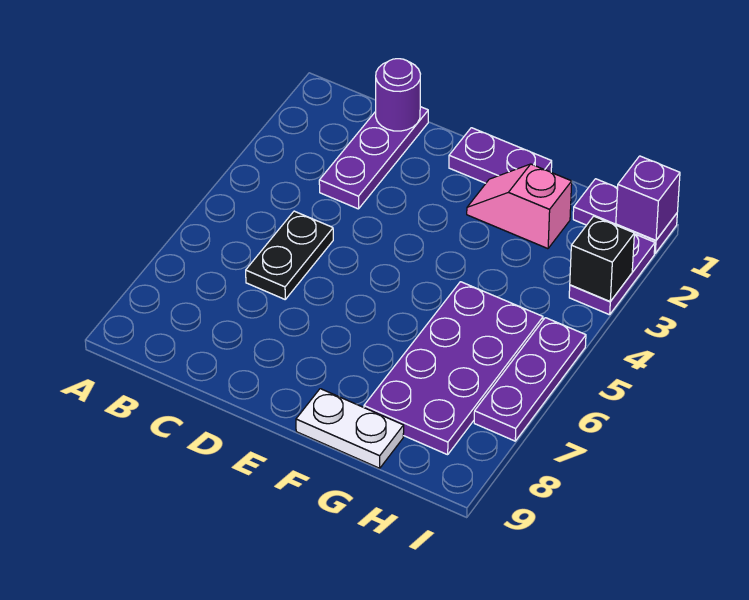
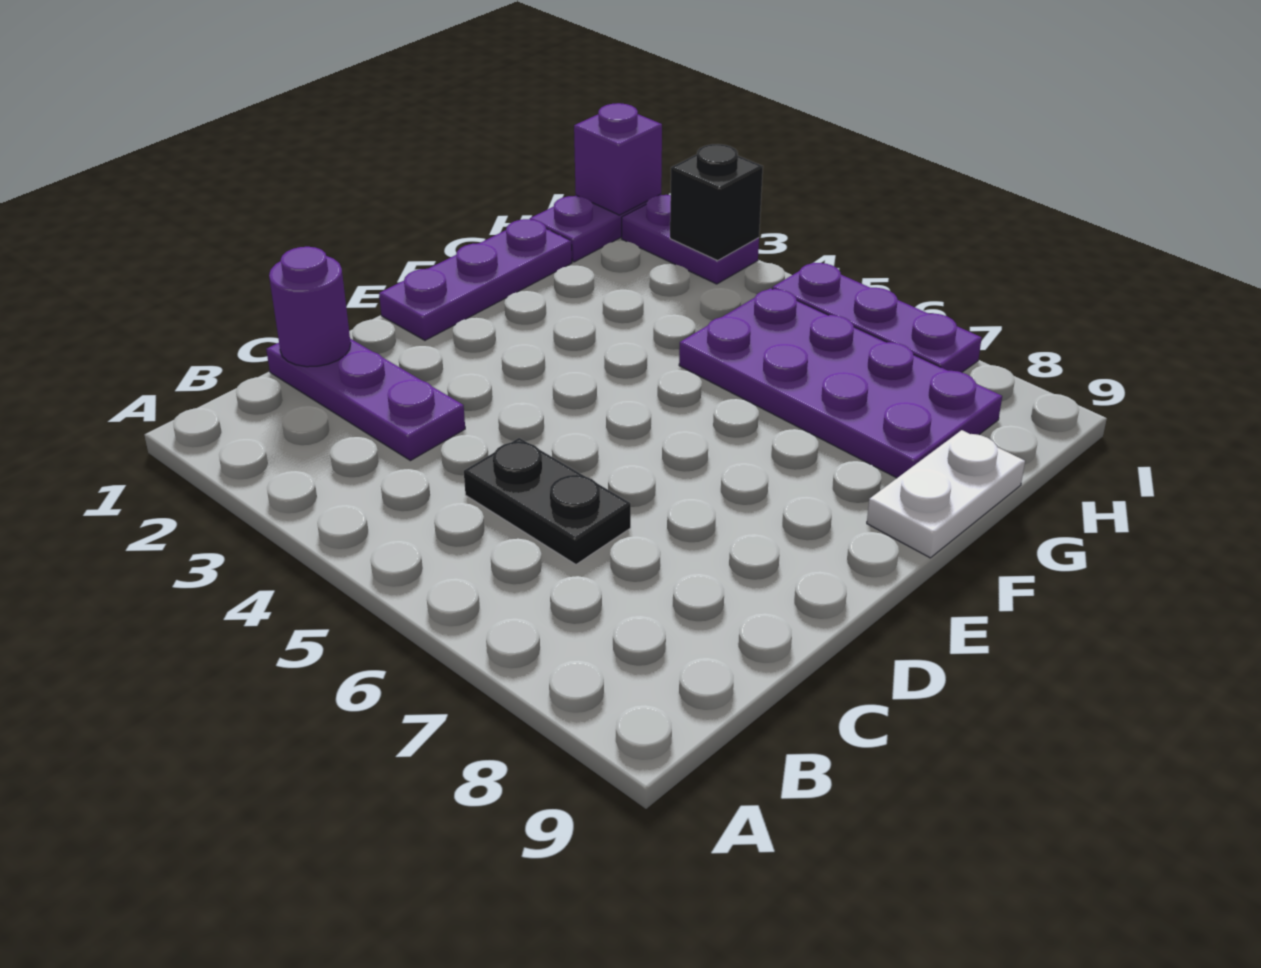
purple 1x2 plate [449,128,552,183] -> purple 1x3 plate [379,219,572,340]
pink 1x2 slope [467,164,572,249] -> none

